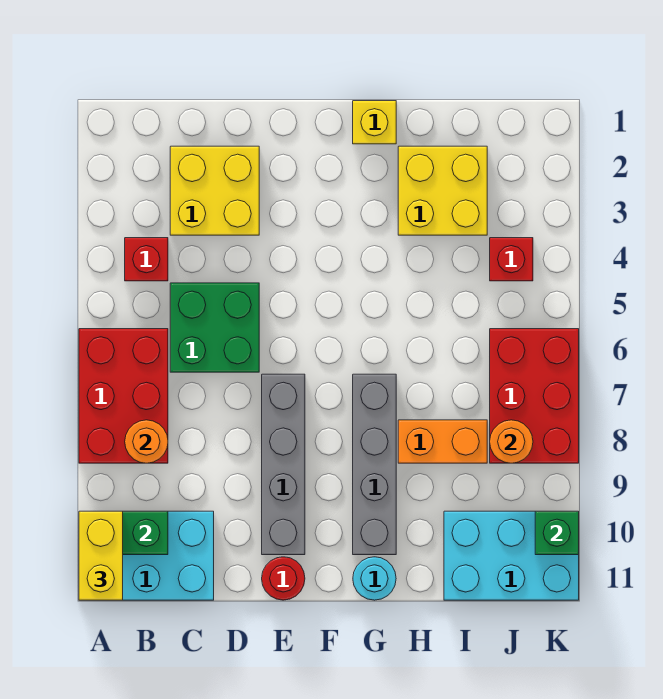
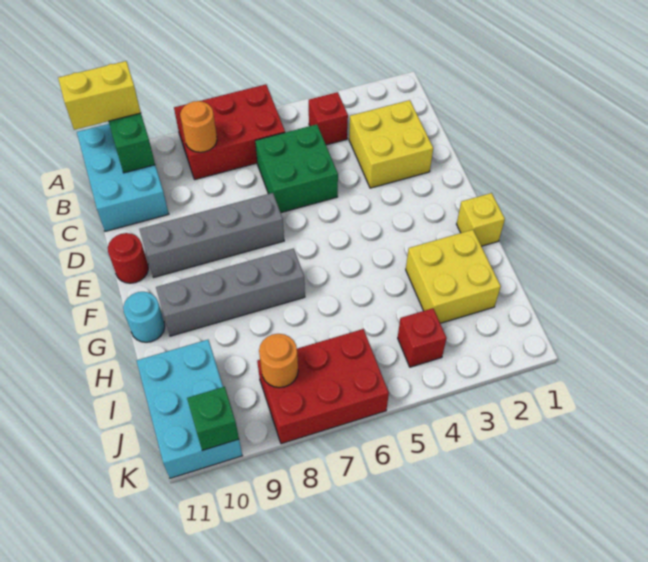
orange 1x2 brick [398,420,487,463] -> none

